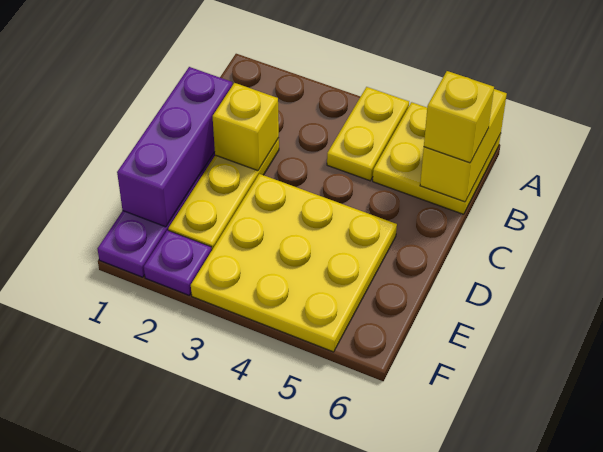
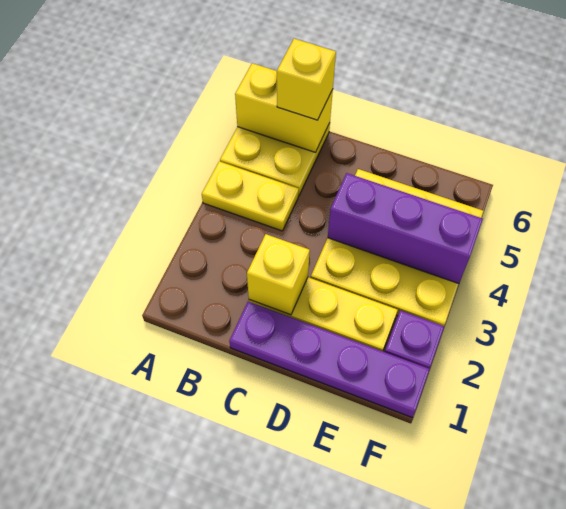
purple 1x3 brick [117,67,232,227] -> purple 1x3 brick moved to [328,173,483,284]

